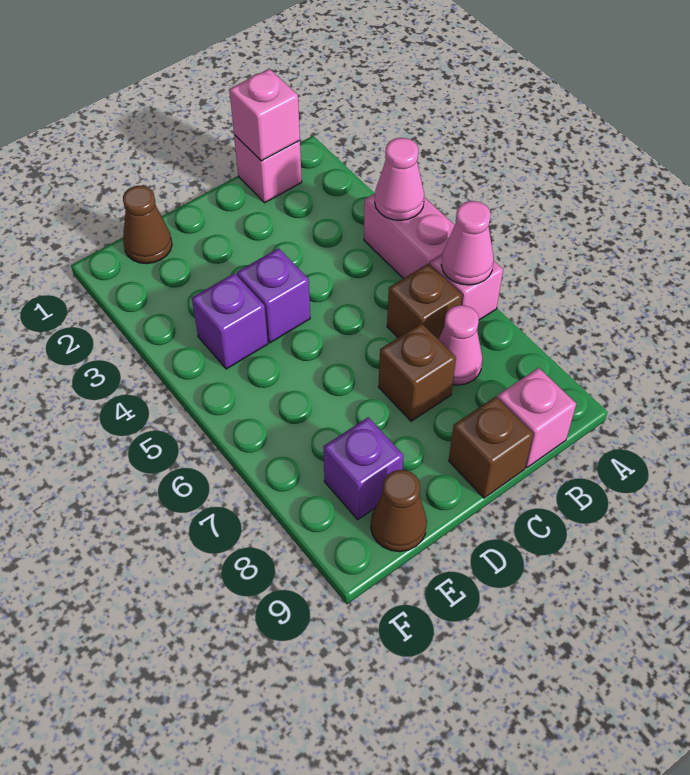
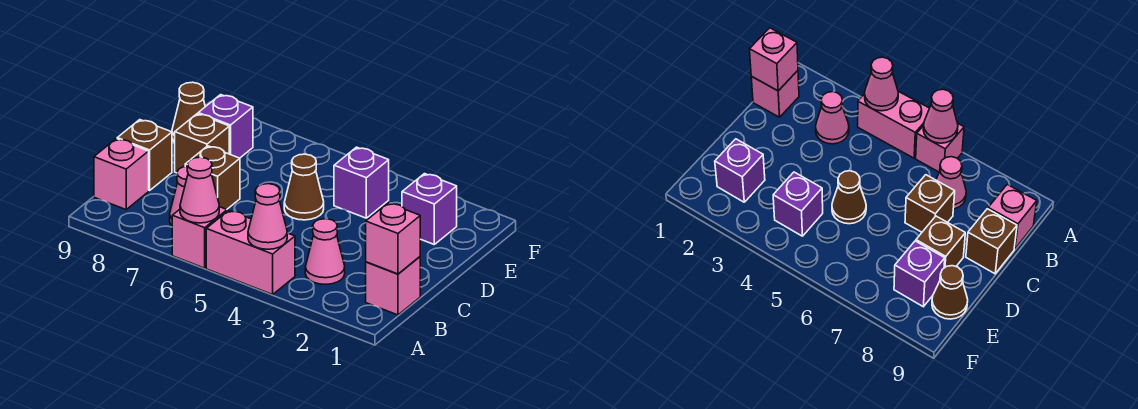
none -> pink 1x1 cone [305,219,345,284]
brown 1x1 brick [387,263,462,339] -> brown 1x1 brick moved to [175,114,229,173]
purple 1x1 brick [237,248,310,343] -> purple 1x1 brick moved to [402,174,457,244]
brown 1x1 cone [123,186,172,264] -> brown 1x1 cone moved to [284,154,324,220]

